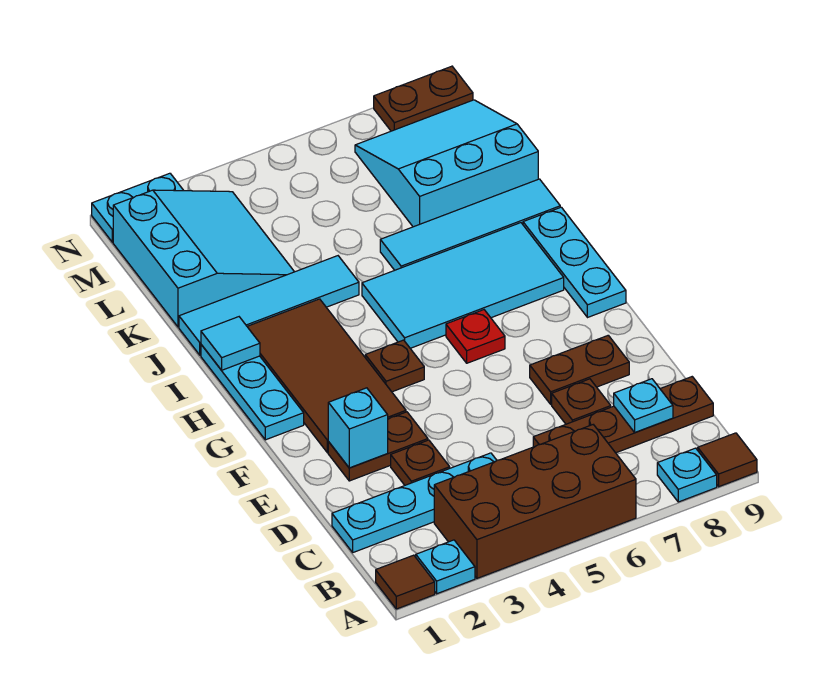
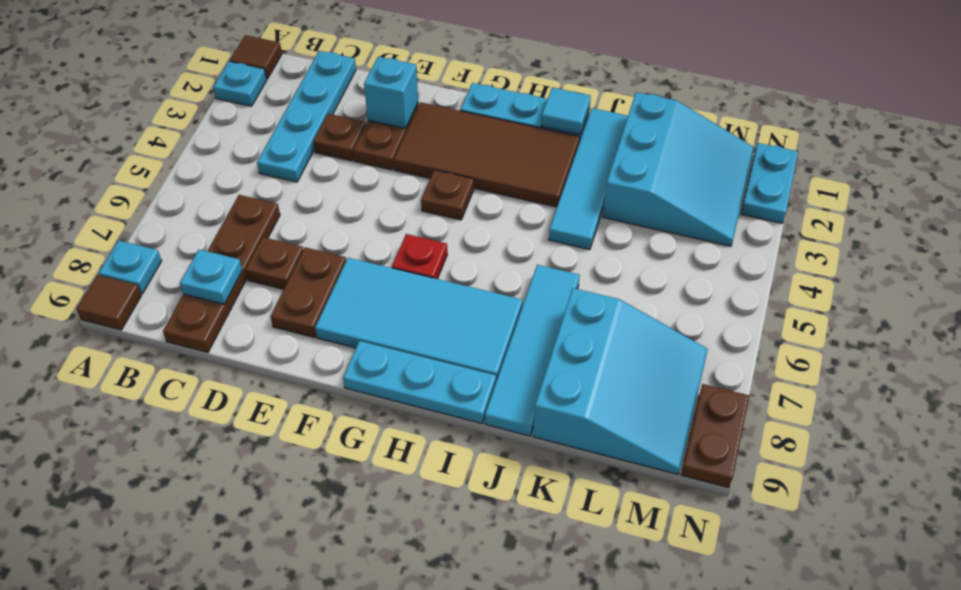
brown 2x4 brick [434,425,636,578] -> none
cyan 2x4 tile [362,223,564,348] -> cyan 2x4 tile turned to [315,258,522,381]
cyan 3x3 slope [113,190,294,327] -> cyan 3x3 slope turned to [603,92,754,246]

